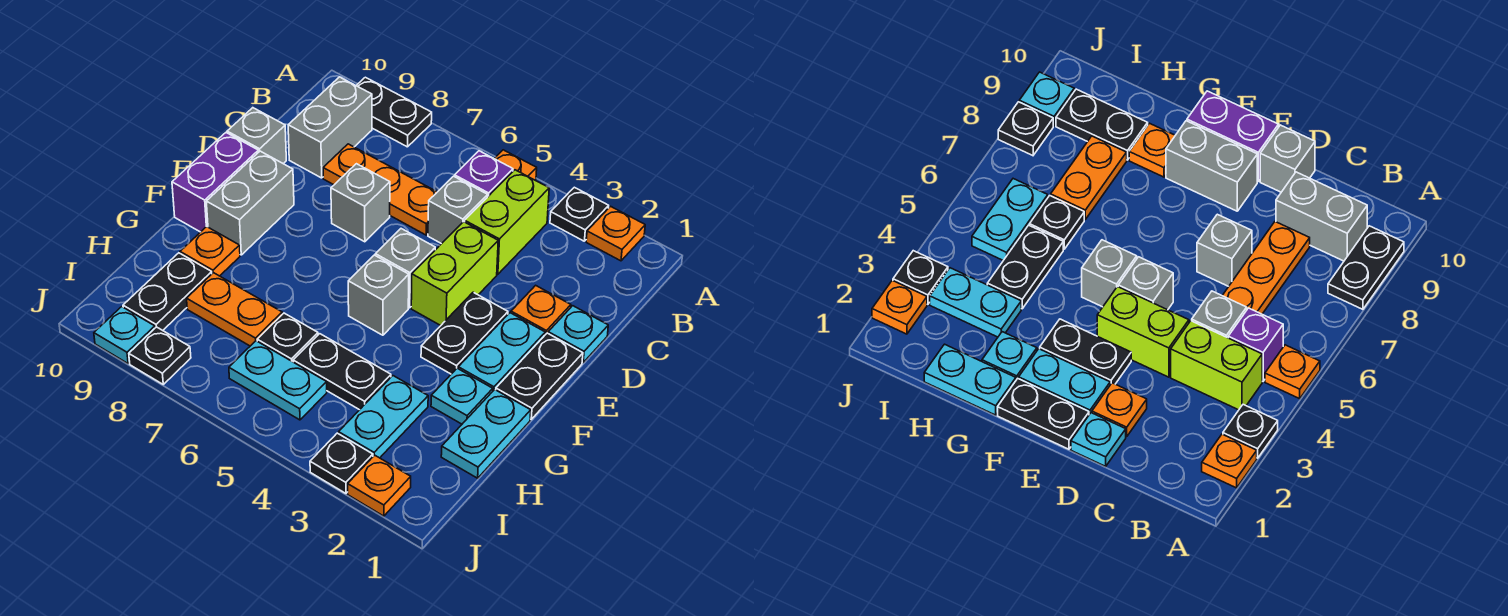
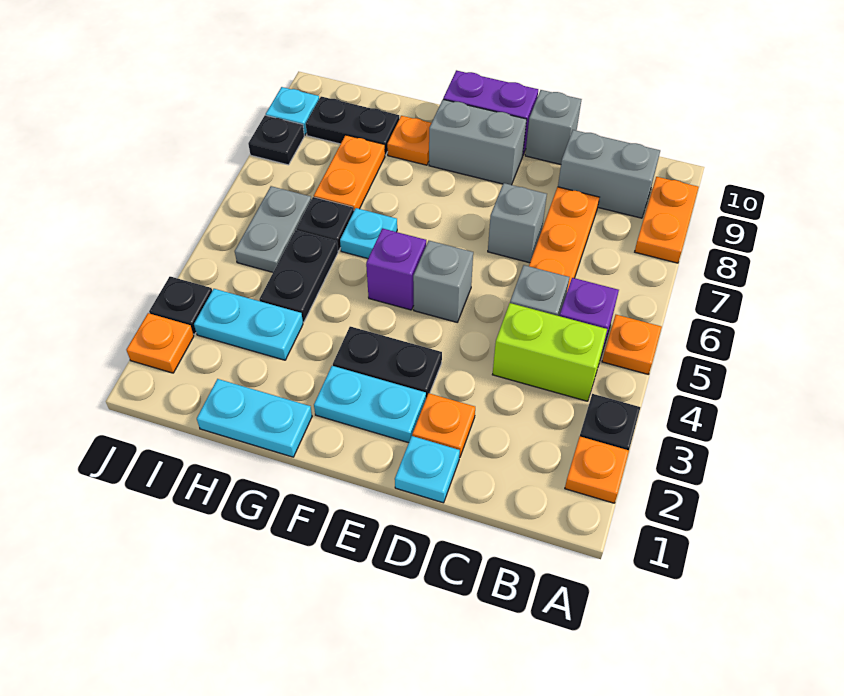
black 1x2 plate [356,77,432,147] -> orange 1x2 plate [635,177,699,263]
lime 1x2 brick [411,222,498,326] -> none
black 1x2 plate [496,333,583,419] -> none
grey 1x1 brick [348,255,409,335] -> purple 1x1 brick [366,228,426,310]
cyan 1x1 plate [431,368,493,424] -> cyan 1x1 plate moved to [340,208,397,259]
cyan 1x2 plate [229,341,327,420] -> grey 1x2 plate [235,186,311,272]

